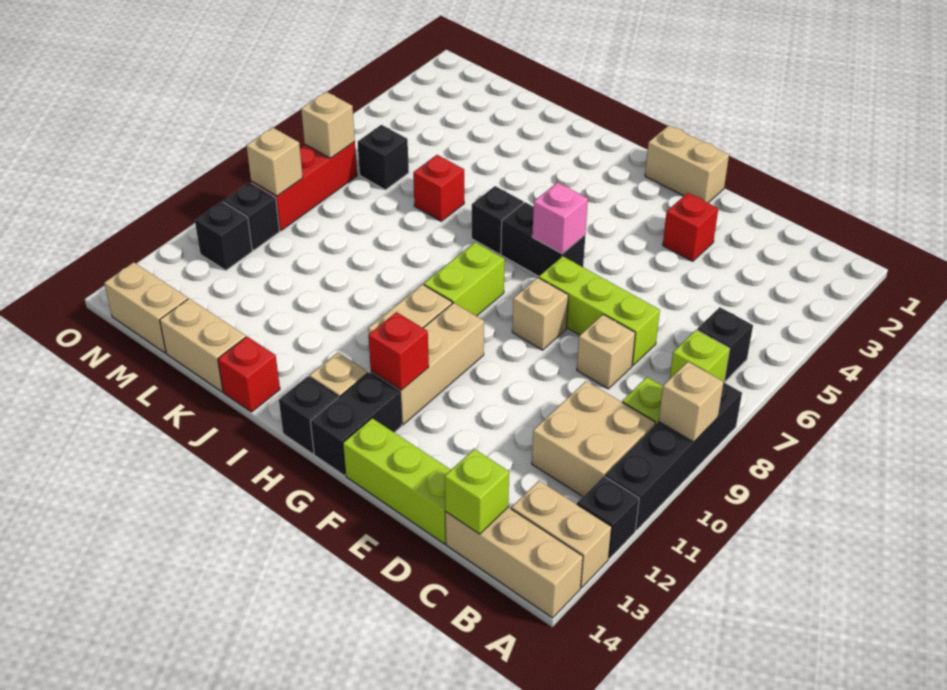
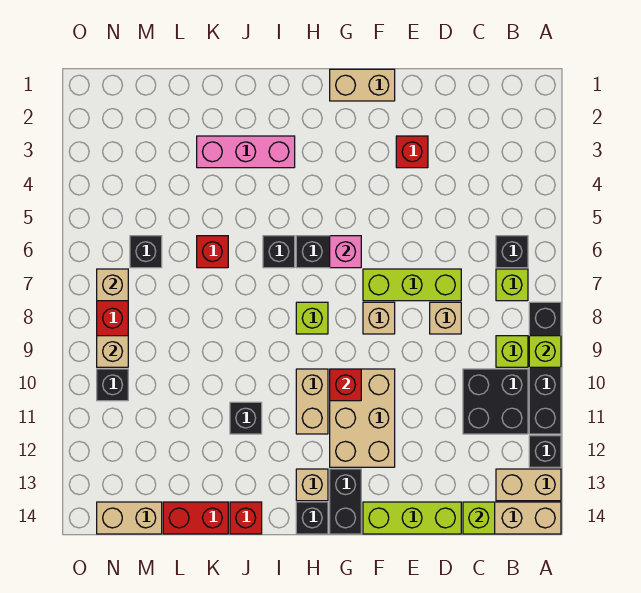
tan 1x1 brick [659,362,724,442] -> lime 1x1 brick [529,336,561,367]
tan 2x2 brick [532,381,655,496] -> black 2x2 brick [463,369,528,434]
tan 1x3 brick [371,303,484,425] -> tan 2x3 brick [330,369,395,467]
red 1x1 brick [368,312,429,390] -> red 1x1 brick moved to [330,369,361,401]
lime 1x2 brick [424,242,505,316] -> lime 1x1 brick [296,302,328,334]
none -> pink 1x3 brick [197,136,295,168]
tan 1x2 brick [160,299,246,392] -> red 1x2 brick [163,502,228,534]
black 1x1 brick [195,202,252,270] -> black 1x1 brick moved to [230,402,262,434]

